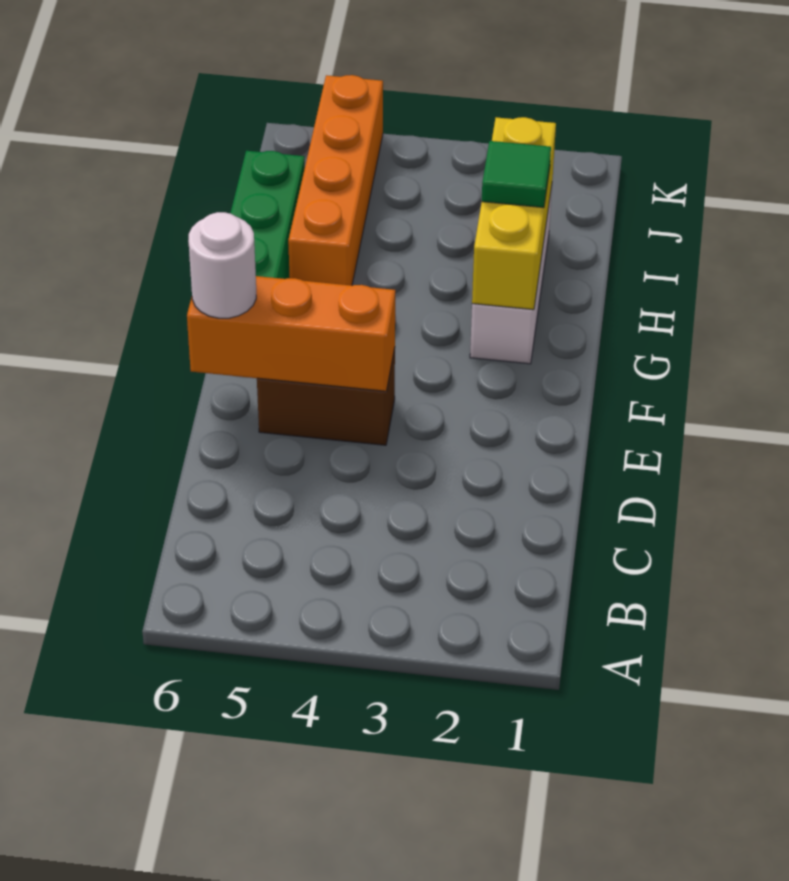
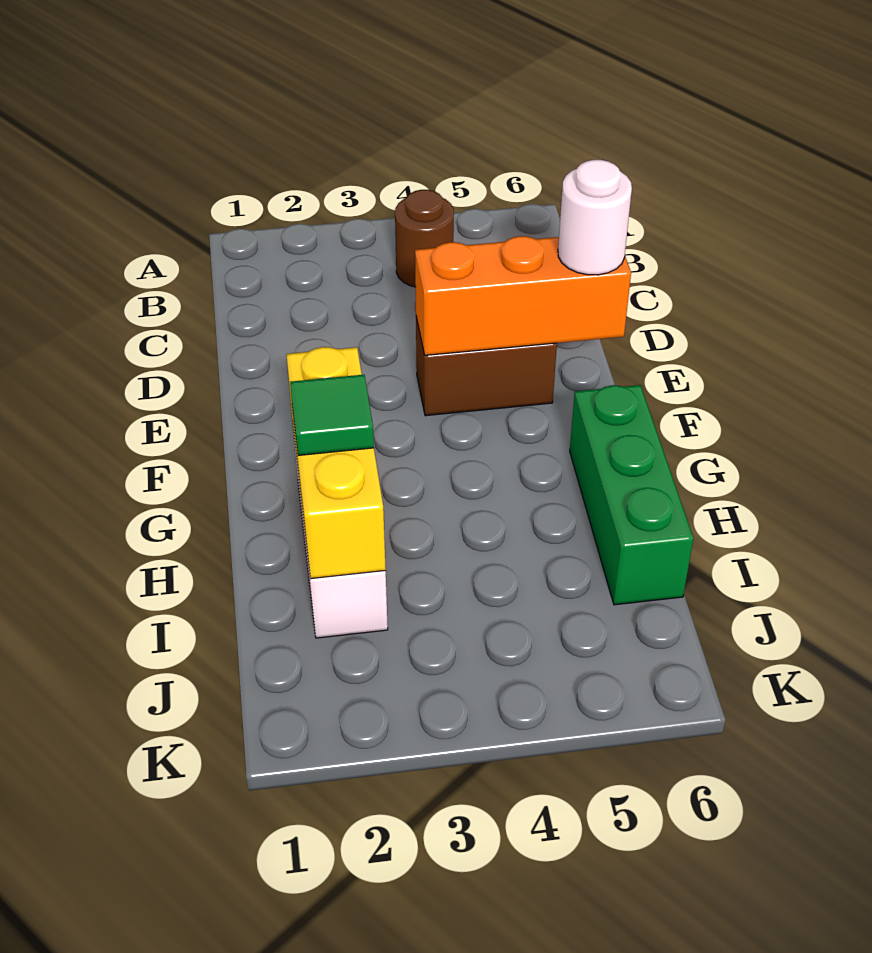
none -> brown 1x1 round brick [395,190,454,287]
orange 1x4 brick [288,75,383,285] -> none

